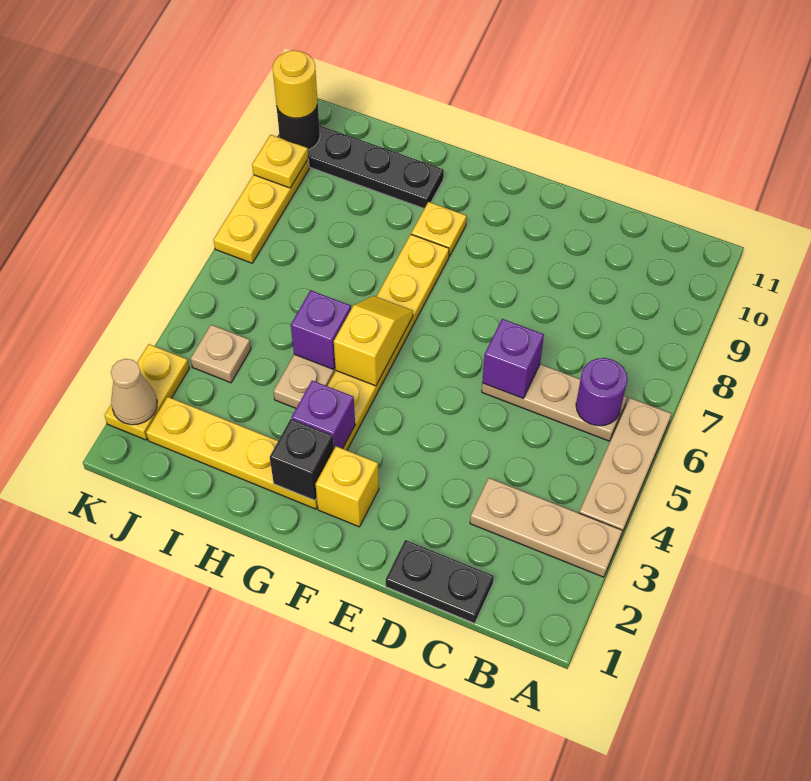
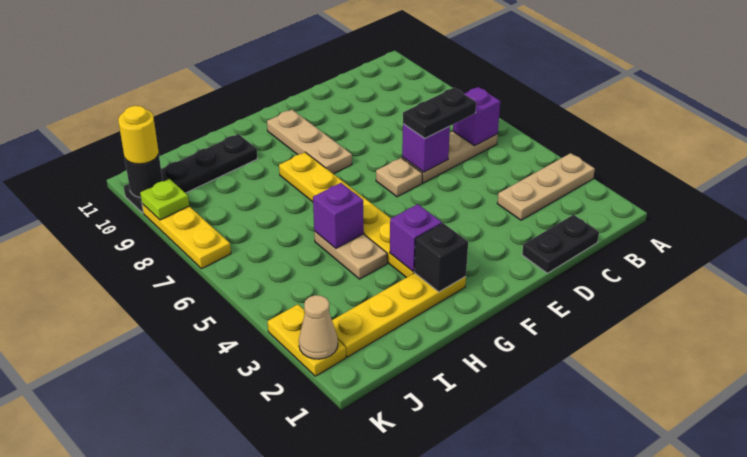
tan 1x3 plate [579,398,671,535] -> tan 1x3 plate moved to [267,110,352,174]
purple 1x1 round brick [576,358,627,426] -> purple 1x1 brick [453,87,500,146]
none -> black 1x2 plate [403,88,476,138]
yellow 1x1 brick [315,446,379,527] -> none
yellow 1x2 slope [334,296,413,386] -> none
yellow 1x1 plate [411,202,467,256] -> none
tan 1x1 plate [191,325,251,383] -> tan 1x1 plate moved to [376,158,422,197]
yellow 1x1 plate [252,135,308,188] -> lime 1x1 plate [140,179,189,220]

